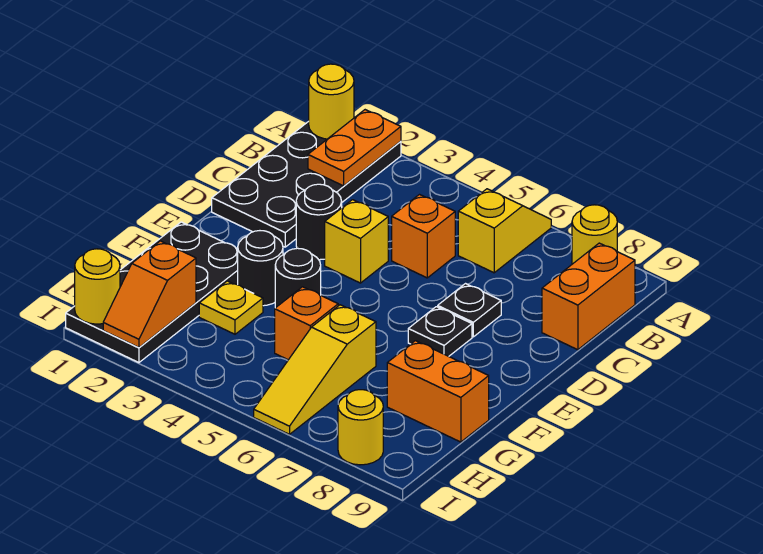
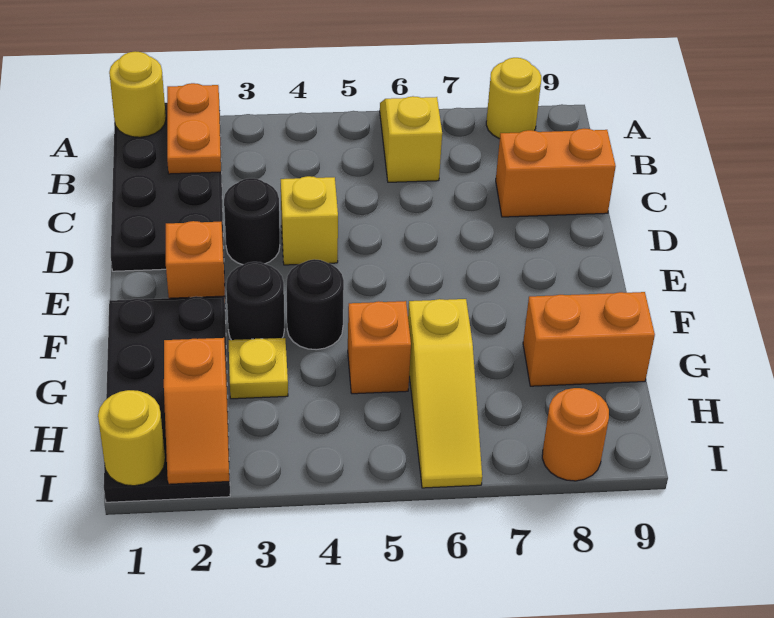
orange 1x2 brick [542,243,635,350] -> orange 1x2 brick turned to [496,129,616,217]
orange 1x1 brick [392,195,455,278] -> orange 1x1 brick moved to [166,221,225,298]
black 1x1 plate [438,284,501,337] -> none
black 1x1 plate [408,307,472,356] -> none
yellow 1x1 round brick [338,390,383,465] -> orange 1x1 round brick [542,388,609,481]

